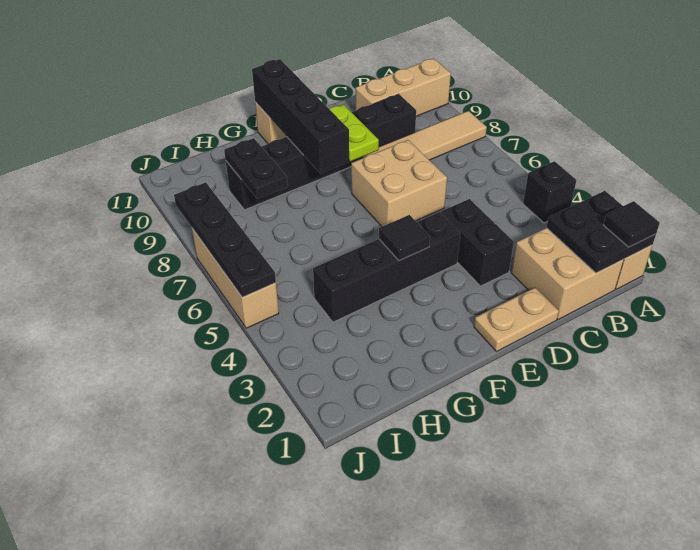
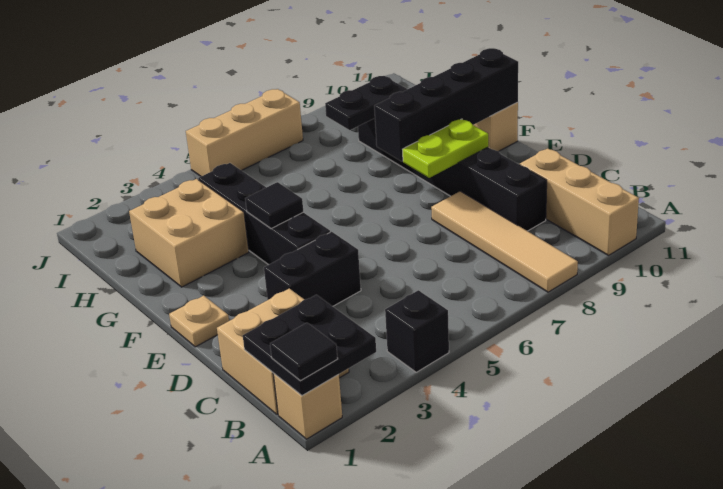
tan 1x2 plate [474,288,559,351] -> tan 1x1 plate [169,295,229,347]
tan 2x2 brick [351,140,447,227] -> tan 2x2 brick moved to [129,179,249,287]
black 1x4 plate [174,183,276,297] -> none

